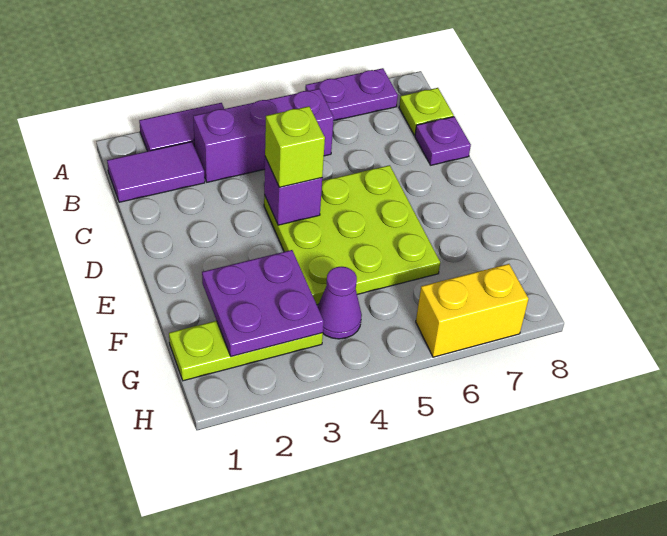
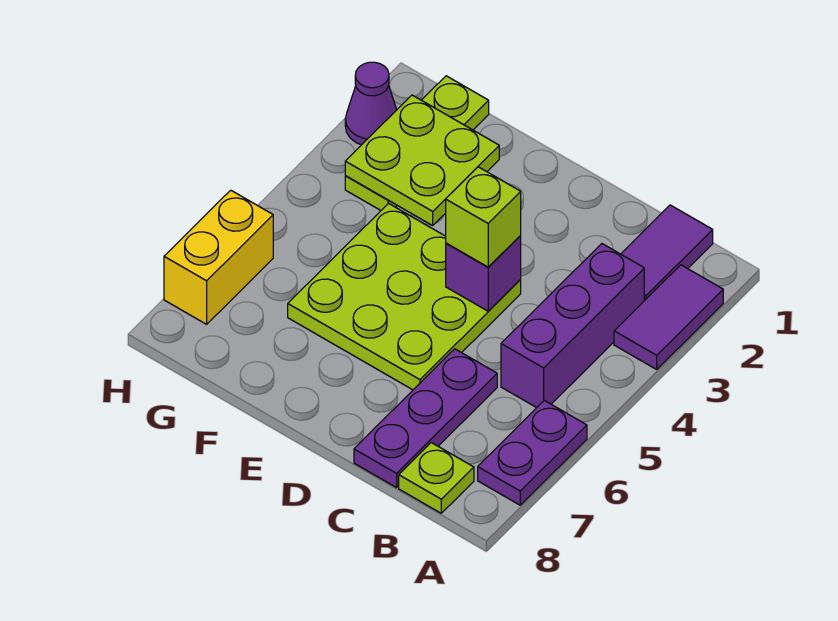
purple 1x1 plate [415,117,471,165] -> purple 1x3 plate [354,349,497,488]
purple 2x2 plate [202,250,324,357] -> lime 2x2 plate [345,95,499,226]
purple 1x1 cone [318,267,362,339] -> purple 1x1 cone moved to [345,62,397,145]

